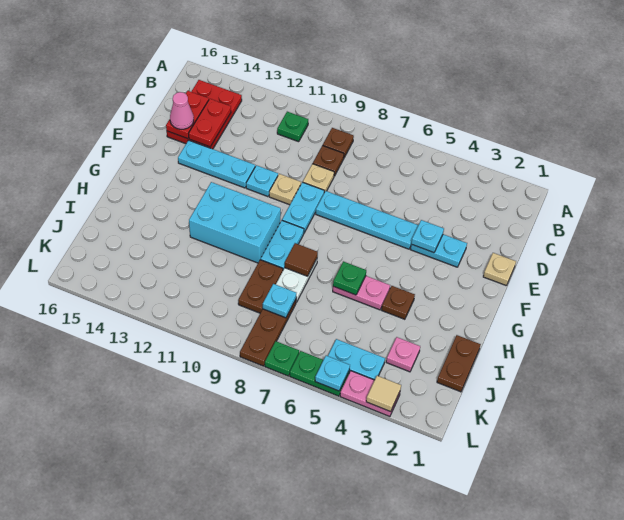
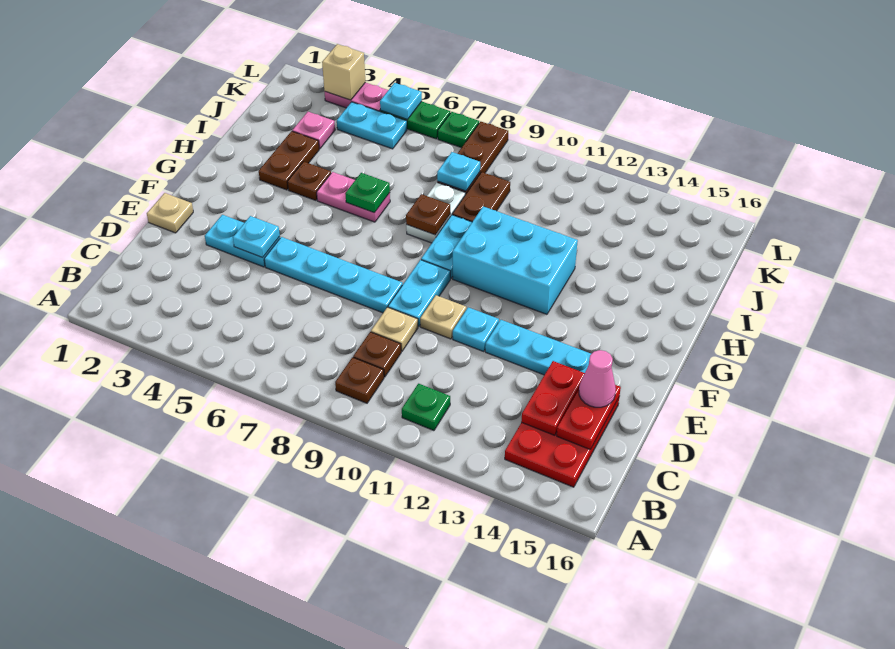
brown 1x1 tile [285,243,318,276] -> brown 1x1 plate [406,194,450,235]
brown 1x2 plate [437,335,481,392] -> brown 1x2 plate moved to [259,131,319,190]
tan 1x1 tile [366,376,401,412] -> tan 1x1 brick [322,44,365,100]

